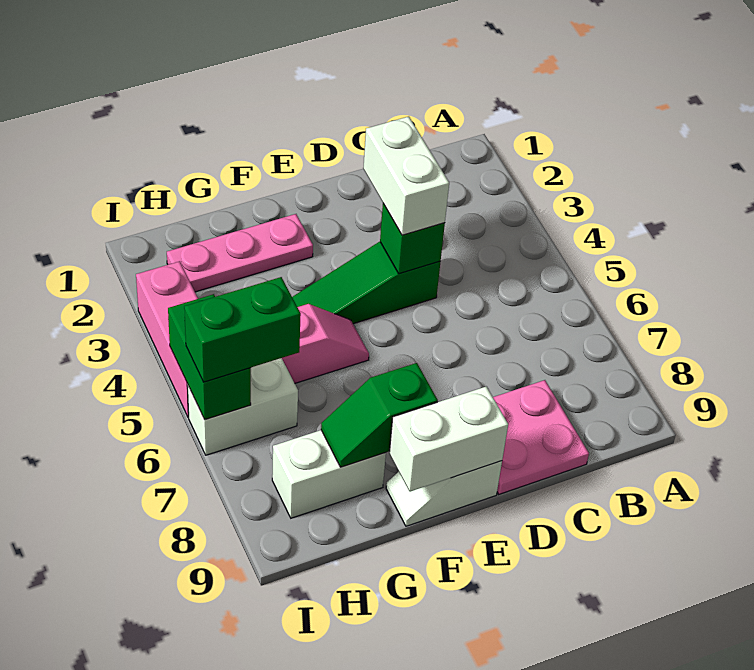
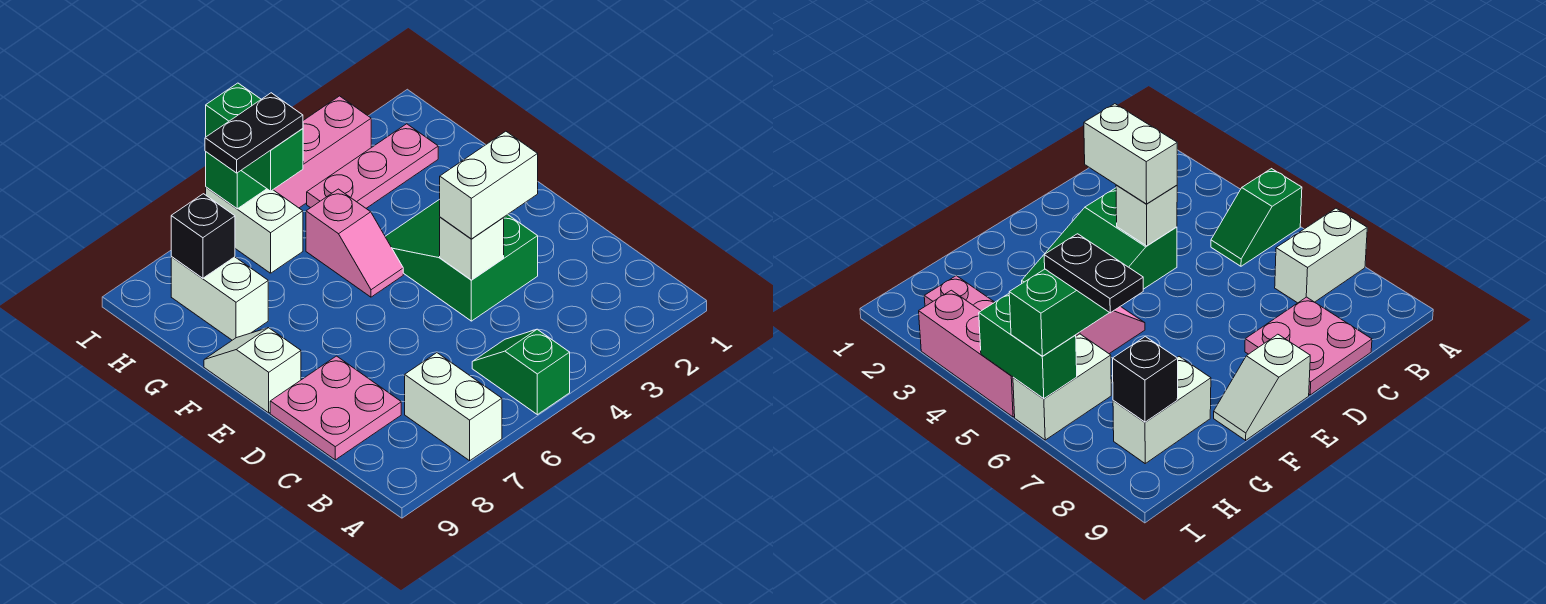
green 1x3 slope [292,242,440,324] -> green 2x3 slope [385,199,538,321]
green 1x1 brick [380,204,445,274] -> white 1x1 brick [440,217,504,280]
white 1x2 brick [389,387,508,492] -> white 1x2 brick moved to [405,353,502,461]
pink 1x3 plate [167,214,313,292] -> pink 1x3 plate turned to [307,124,438,208]
green 1x2 slope [321,363,438,467] -> green 1x2 slope moved to [472,329,570,415]
none -> black 1x2 plate [205,93,303,173]
none -> black 1x1 brick [171,194,235,278]

